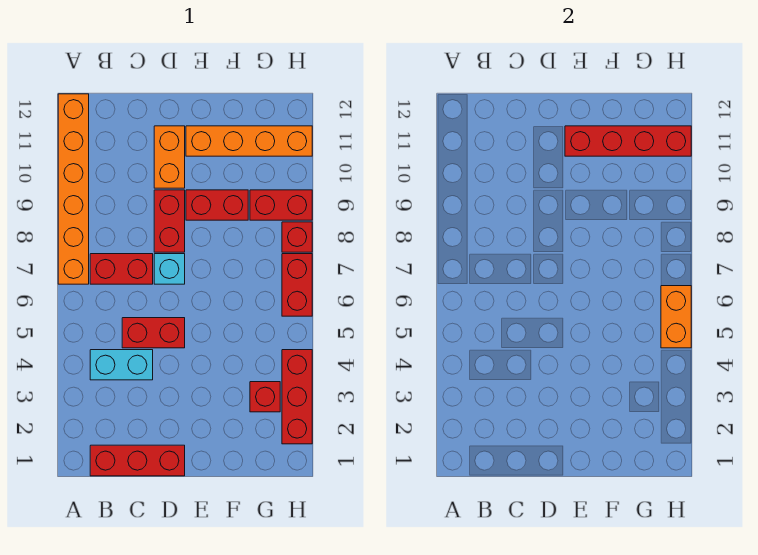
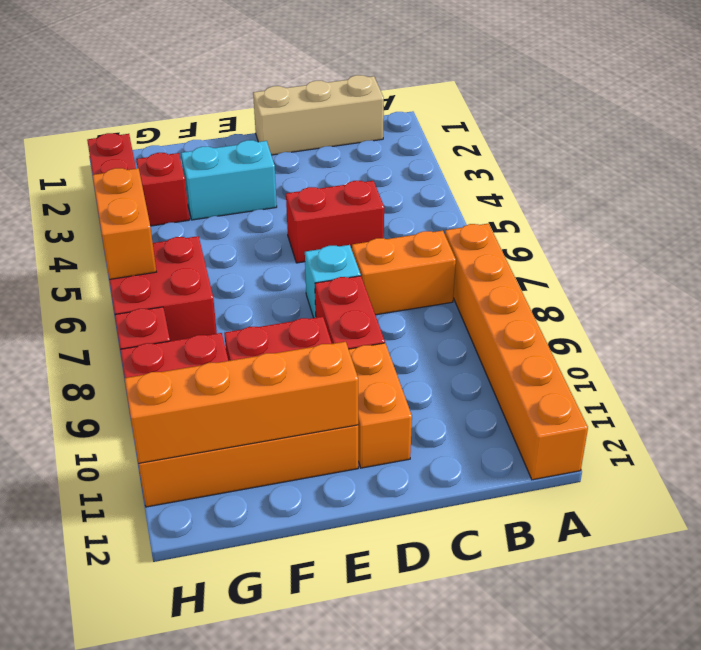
red 1x3 brick [90,445,185,476] -> tan 1x3 brick [253,75,384,155]
cyan 1x2 brick [90,350,153,380] -> cyan 1x2 brick moved to [181,140,277,220]
red 1x2 brick [90,254,153,284] -> orange 1x2 brick [352,231,456,315]
red 1x4 brick [565,126,691,156] -> orange 1x4 brick [125,342,358,463]
red 1x2 brick [282,254,312,316] -> red 2x2 brick [109,236,217,341]

